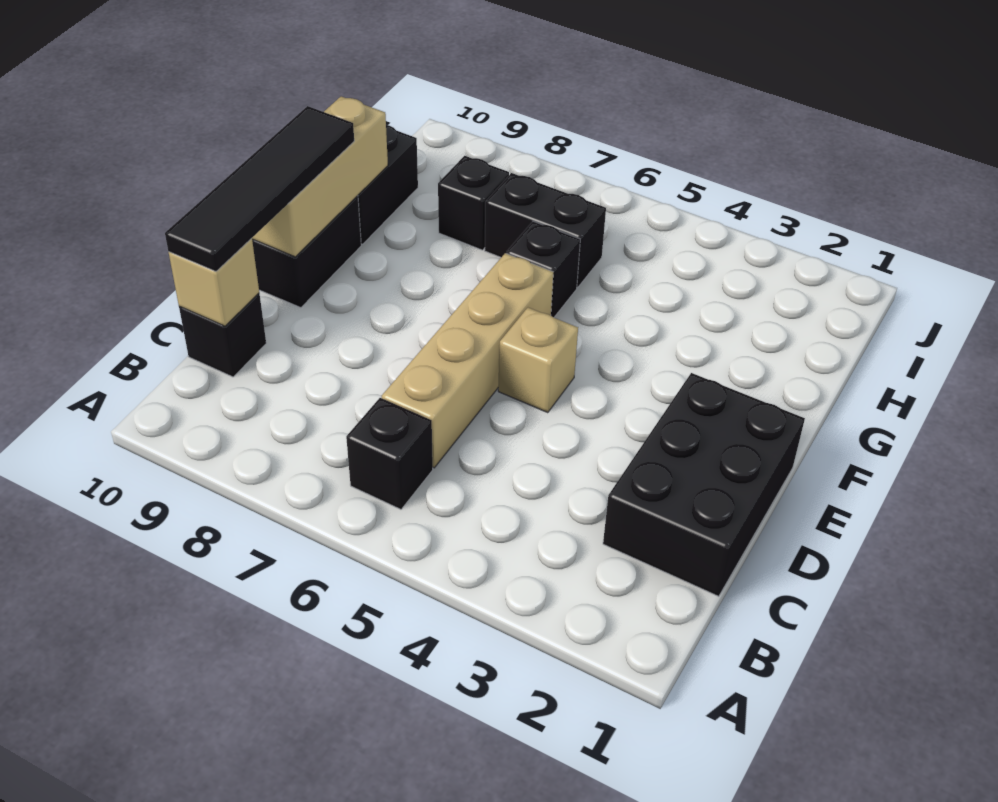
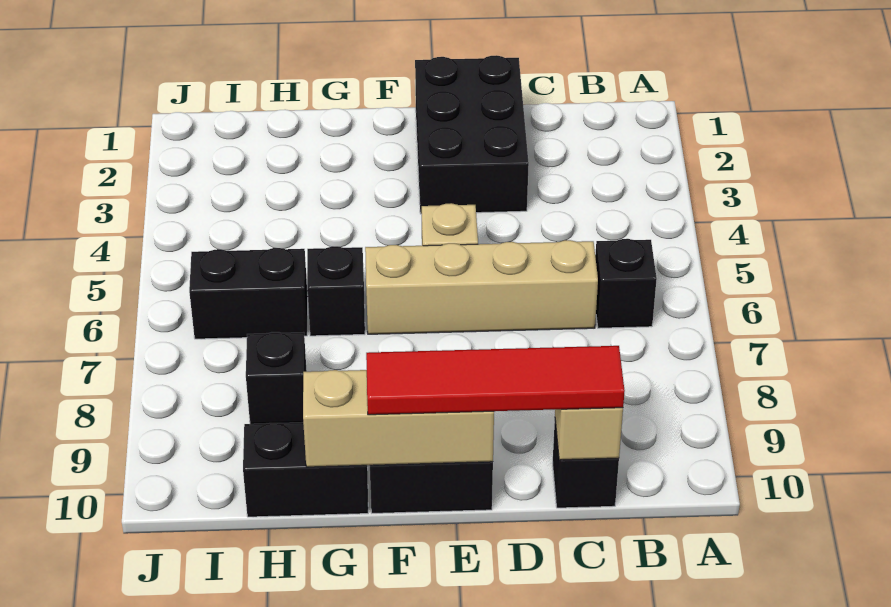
black 2x3 brick [603,373,805,596] -> black 2x3 brick turned to [415,55,529,214]
black 1x4 tile [165,106,354,271] -> red 1x4 tile [366,346,625,415]
black 1x2 brick [485,173,606,287] -> black 1x2 brick turned to [189,248,308,339]

